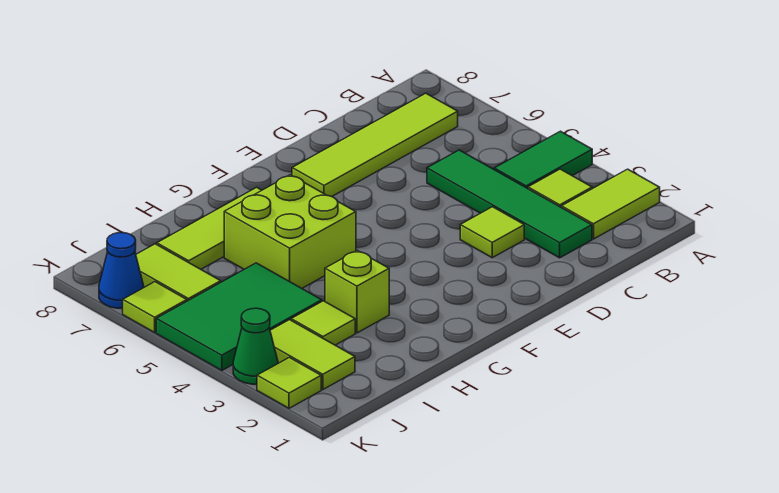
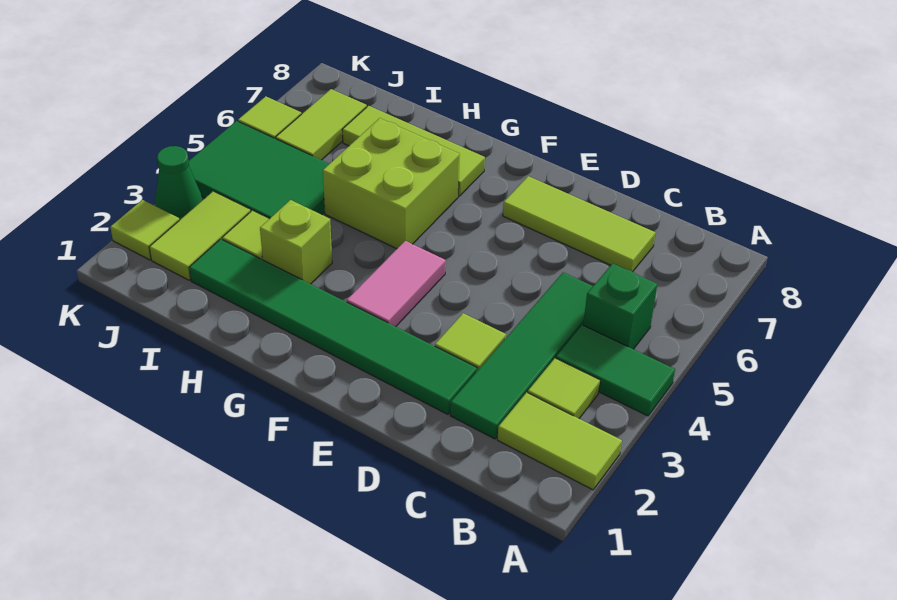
none -> green 1x1 brick [583,263,657,349]
lime 1x4 tile [292,93,458,197] -> lime 1x3 tile [503,176,656,272]
none -> green 1x6 tile [189,239,477,414]
none -> pink 1x2 tile [347,241,446,327]
blue 1x1 cone [99,233,144,308] -> none

